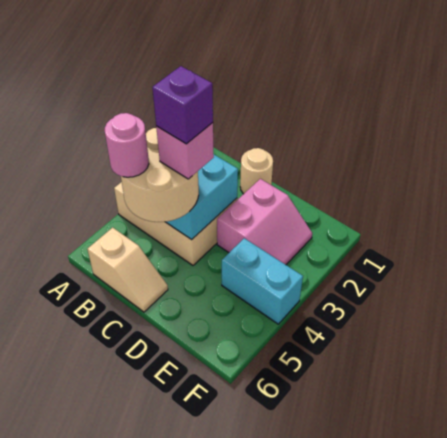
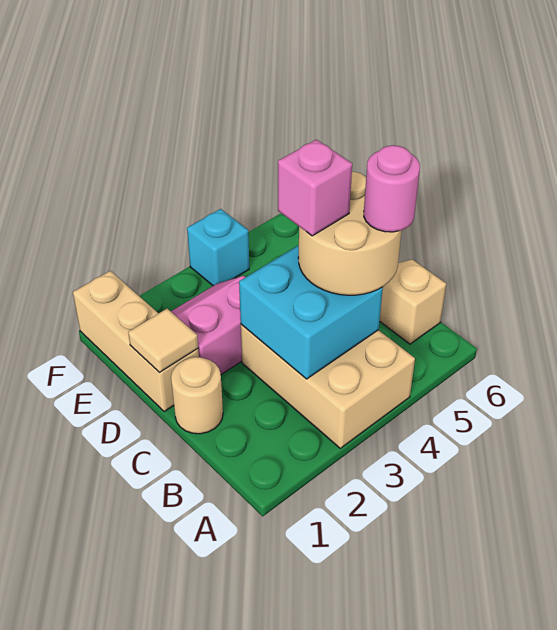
purple 1x1 brick [152,66,213,144] -> none
none -> tan 1x3 brick [73,271,199,412]
none -> tan 1x1 tile [128,309,198,372]
cyan 1x2 brick [222,238,303,324] -> cyan 1x1 brick [187,209,249,286]

